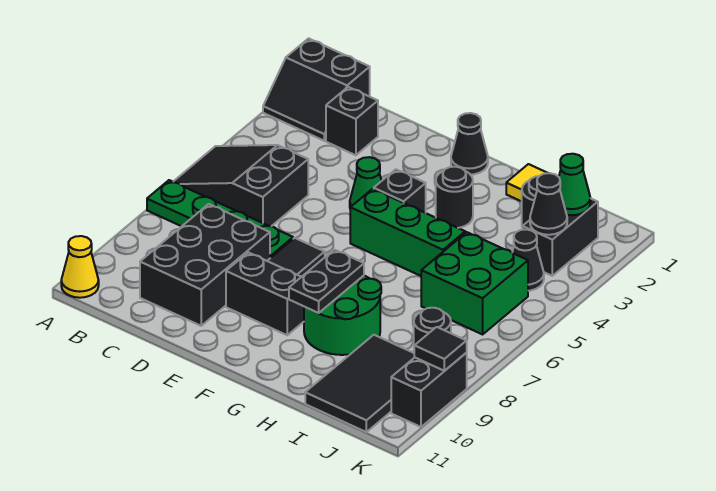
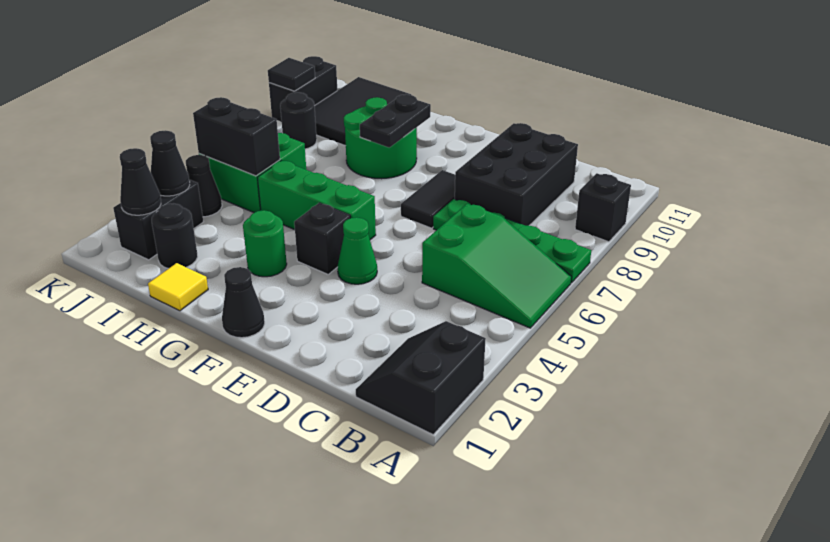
black 2x2 slope [263,38,370,141] -> black 2x2 slope turned to [356,321,486,434]
black 2x3 slope [173,145,308,226] -> green 2x3 slope [422,204,571,328]
yellow 1x1 cone [61,236,99,298] -> none
black 1x1 brick [326,87,378,155] -> black 1x1 brick moved to [575,173,631,242]
black 1x2 brick [226,252,304,335] -> black 1x2 brick moved to [193,97,280,176]
black 1x1 round brick [436,167,473,228] -> green 1x1 round brick [243,210,287,277]
green 1x1 cone [559,154,590,215] -> black 1x1 cone [120,148,161,215]

